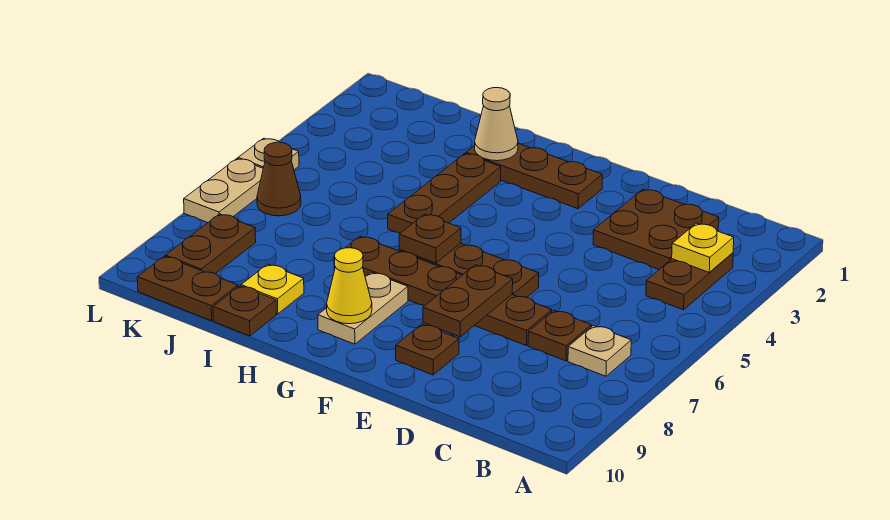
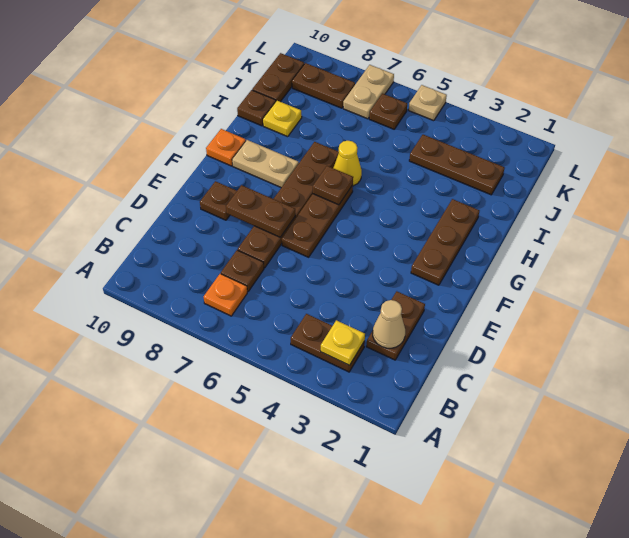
tan 1x1 plate [568,326,631,376] -> orange 1x1 plate [204,274,247,316]
brown 2x2 plate [593,189,719,269] -> brown 1x2 plate [366,291,425,360]
yellow 1x1 cone [327,248,372,324] -> yellow 1x1 cone moved to [334,141,362,186]
none -> orange 1x1 plate [206,129,246,166]
tan 1x1 cone [475,88,518,161] -> tan 1x1 cone moved to [373,300,405,348]
brown 1x3 plate [388,154,501,233] -> brown 1x3 plate moved to [409,135,505,195]
brown 1x1 cone [257,142,301,216] -> brown 1x1 plate [369,94,407,129]
tan 1x2 plate [184,159,263,223] -> tan 1x2 plate turned to [343,65,394,119]

